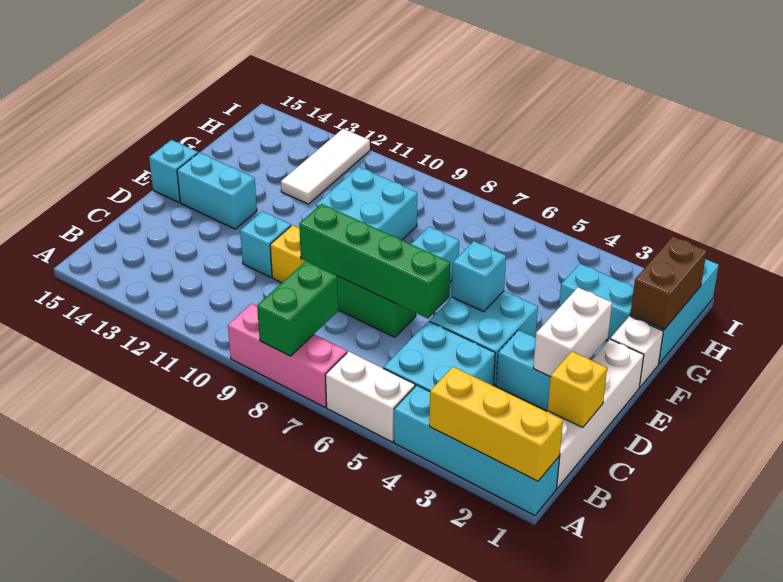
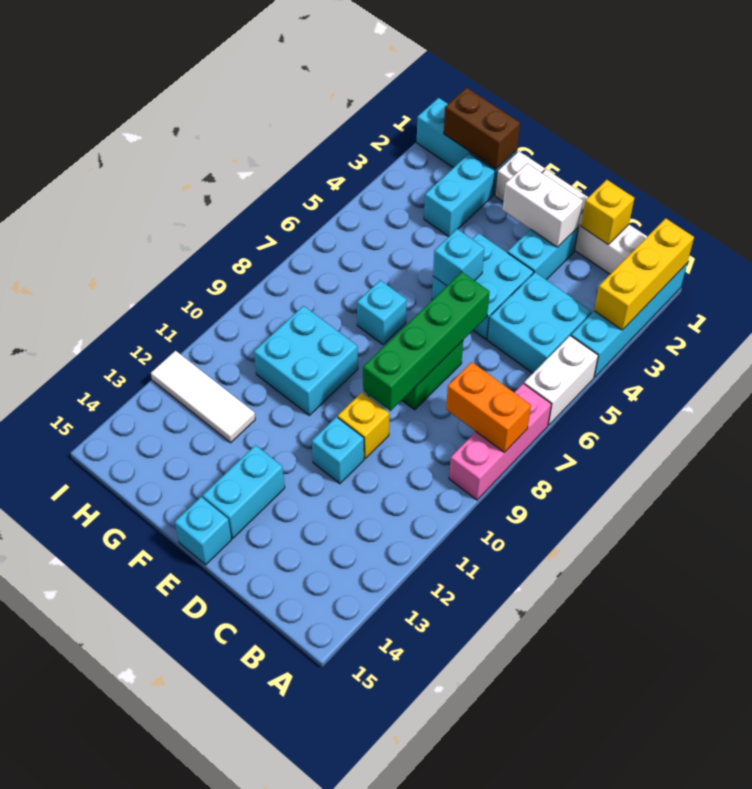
green 1x2 brick [257,261,338,356] -> orange 1x2 brick [446,362,531,452]

